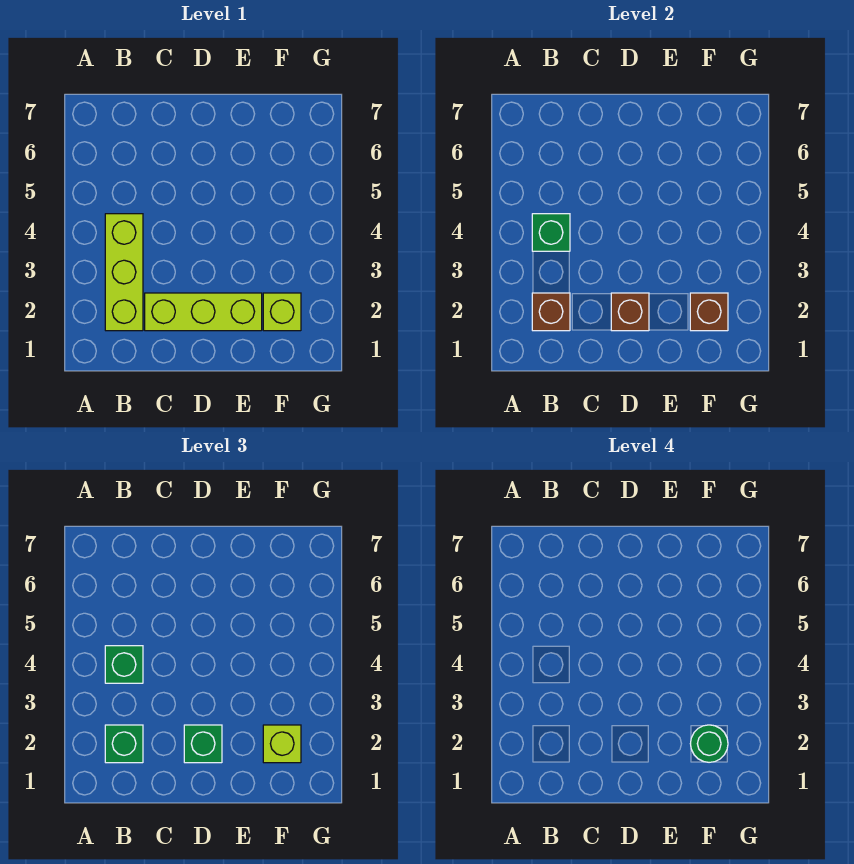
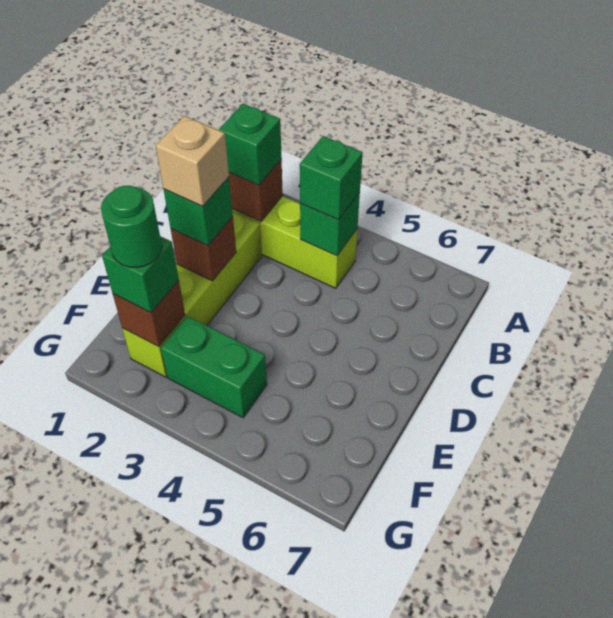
none -> tan 1x1 brick [156,116,229,206]
lime 1x1 brick [263,725,301,763] -> green 1x1 brick [102,236,179,313]
none -> green 1x2 brick [161,316,267,418]

